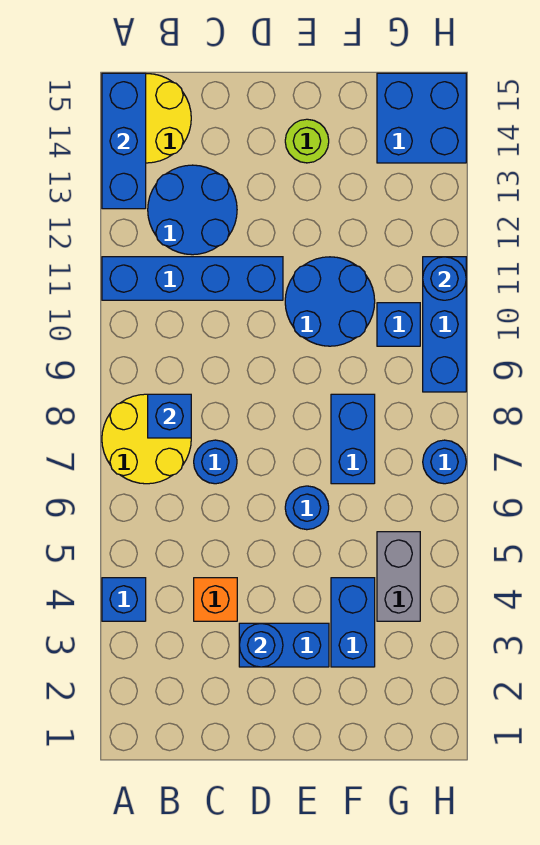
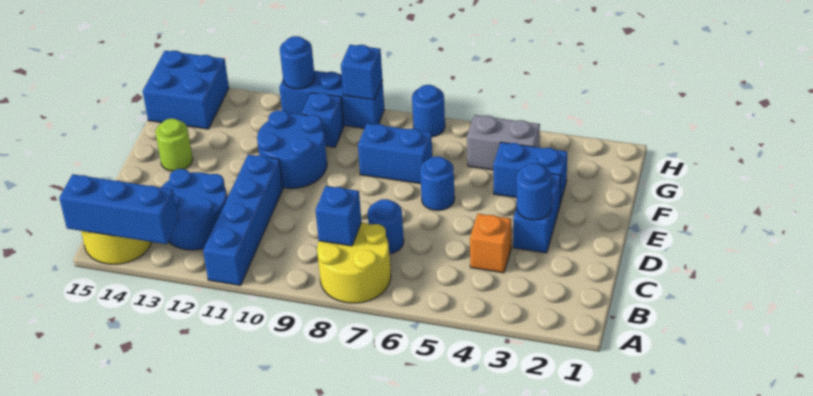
blue 1x1 brick [102,578,146,621] -> blue 1x1 brick moved to [341,45,383,100]

